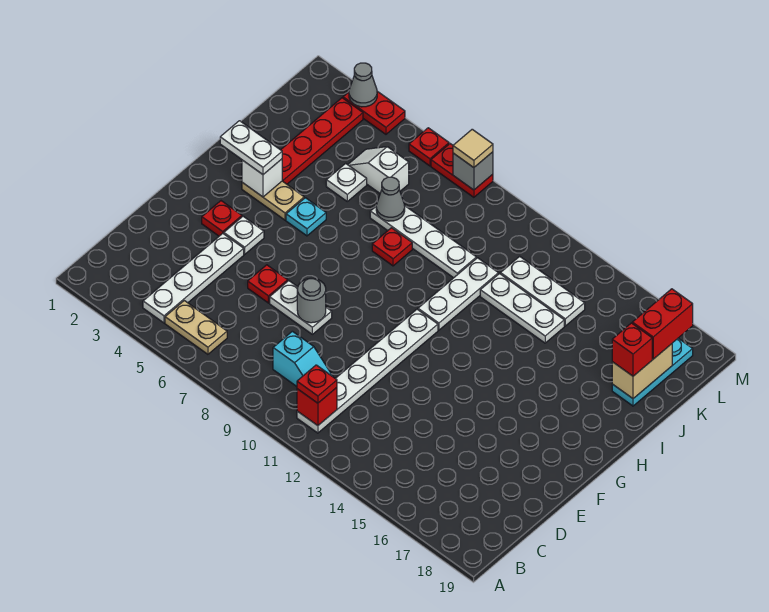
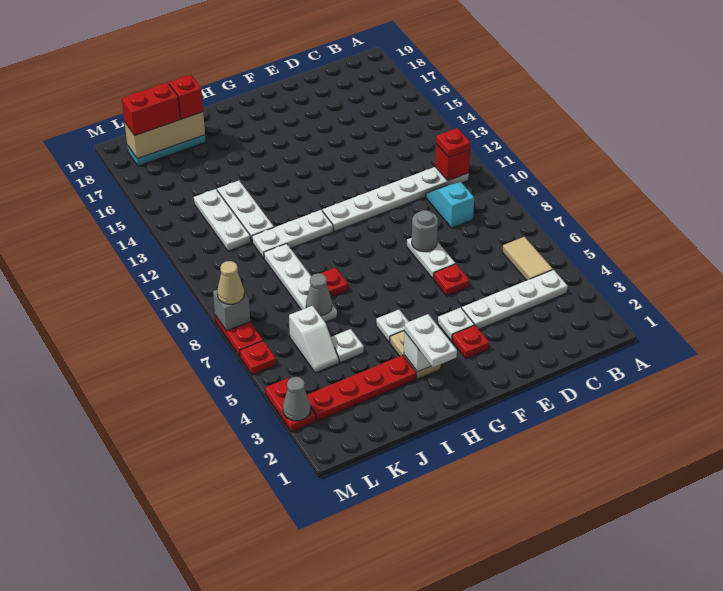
tan 1x2 plate [165,301,227,354] -> tan 1x2 tile [502,237,553,280]
cyan 1x1 plate [286,198,326,236] -> white 1x1 plate [376,310,409,343]
tan 1x2 brick [612,344,672,399] -> tan 1x3 brick [125,112,205,159]
tan 1x1 tile [453,129,493,168] -> tan 1x1 cone [217,261,244,304]

